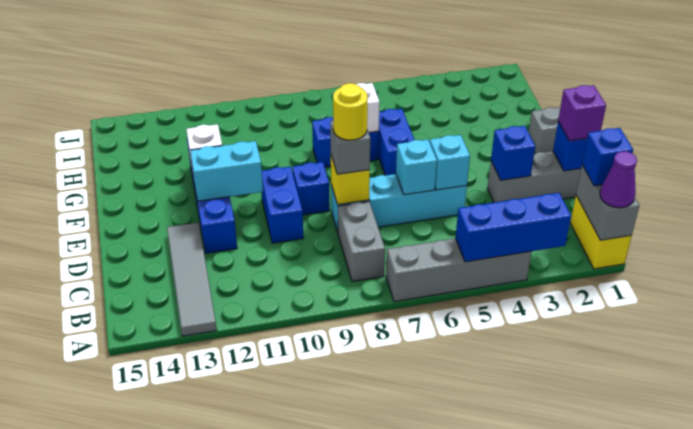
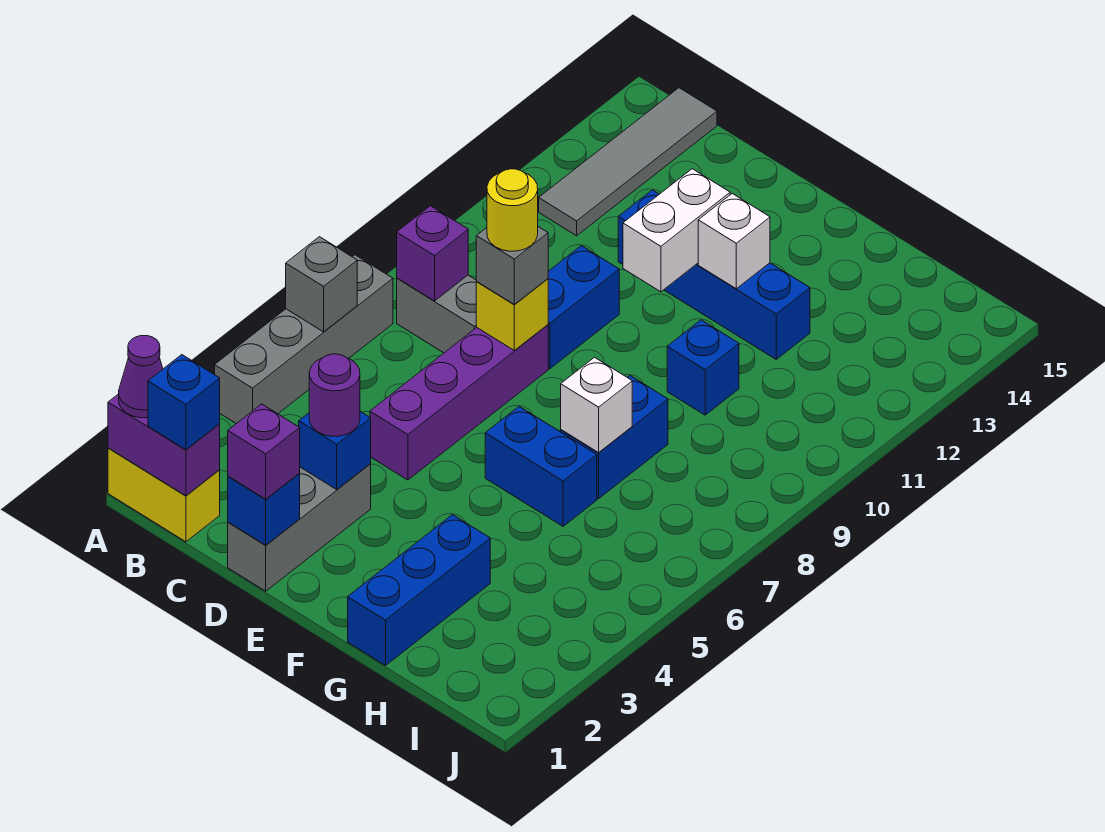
grey 1x2 brick [576,165,639,240] -> purple 1x2 brick [108,394,220,496]
blue 1x3 brick [455,193,571,262] -> blue 1x3 brick moved to [348,515,490,665]
grey 1x4 tile [167,222,217,336] -> grey 1x4 tile turned to [539,88,717,236]
none -> purple 1x1 brick [397,206,468,301]
none -> purple 1x1 round brick [309,354,360,436]
cyan 1x4 brick [331,174,467,232] -> purple 1x4 brick [370,325,548,480]
cyan 1x1 brick [430,135,470,190] -> none
cyan 1x1 brick [396,140,437,195] -> none
blue 1x2 brick [261,167,304,243] -> blue 1x2 brick turned to [548,246,619,369]
blue 1x1 brick [292,162,330,215] -> blue 1x1 brick moved to [667,320,739,415]
cyan 1x2 brick [190,141,263,201] -> white 1x2 brick [623,169,730,292]
grey 1x1 brick [529,107,560,153] -> grey 1x1 brick moved to [286,237,357,332]

